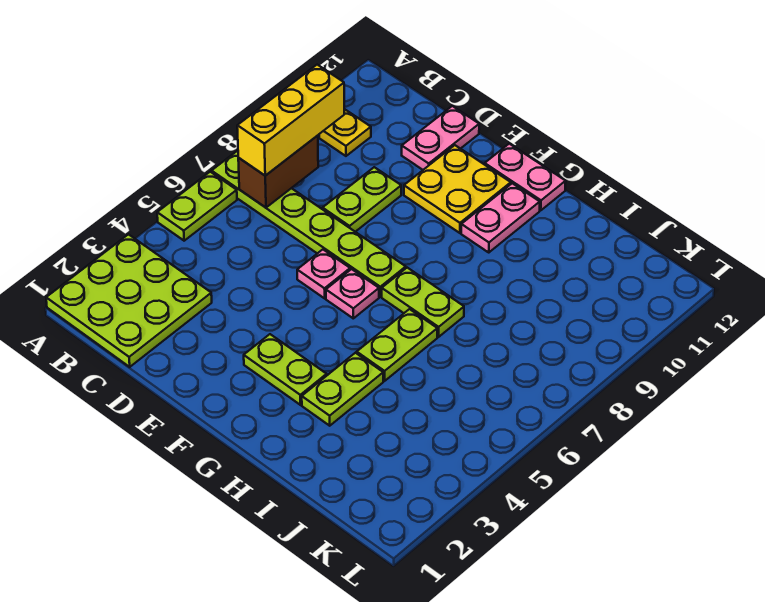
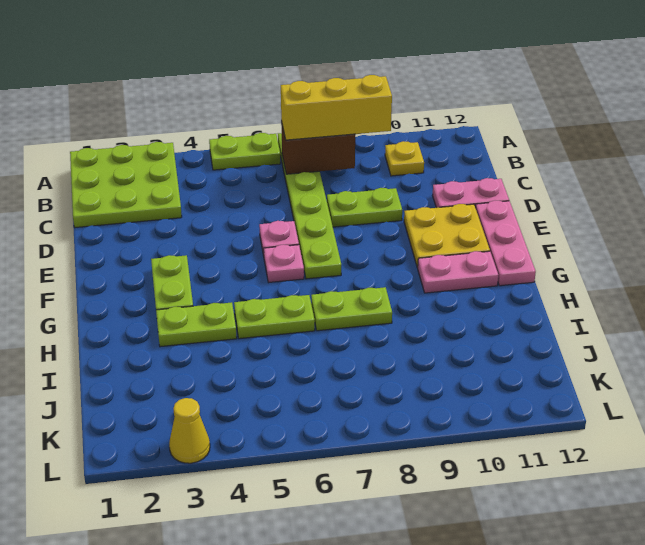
pink 1x2 plate [485,144,566,210] -> pink 1x3 plate [476,201,536,286]
lime 1x2 plate [382,268,464,337] -> lime 1x2 plate turned to [311,287,392,331]
none -> yellow 1x1 cone [169,398,210,463]

